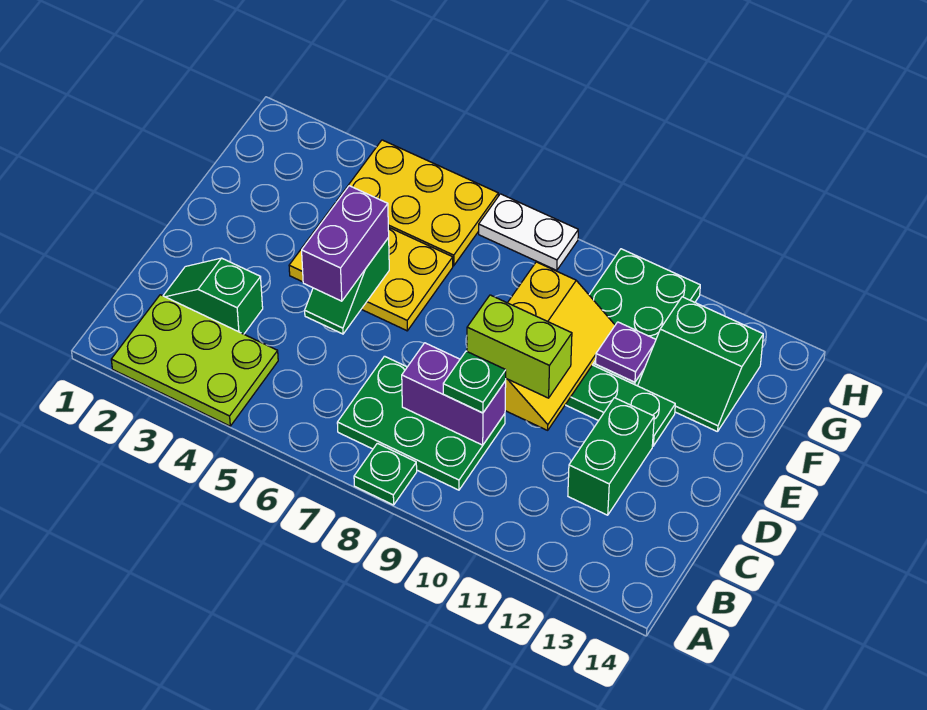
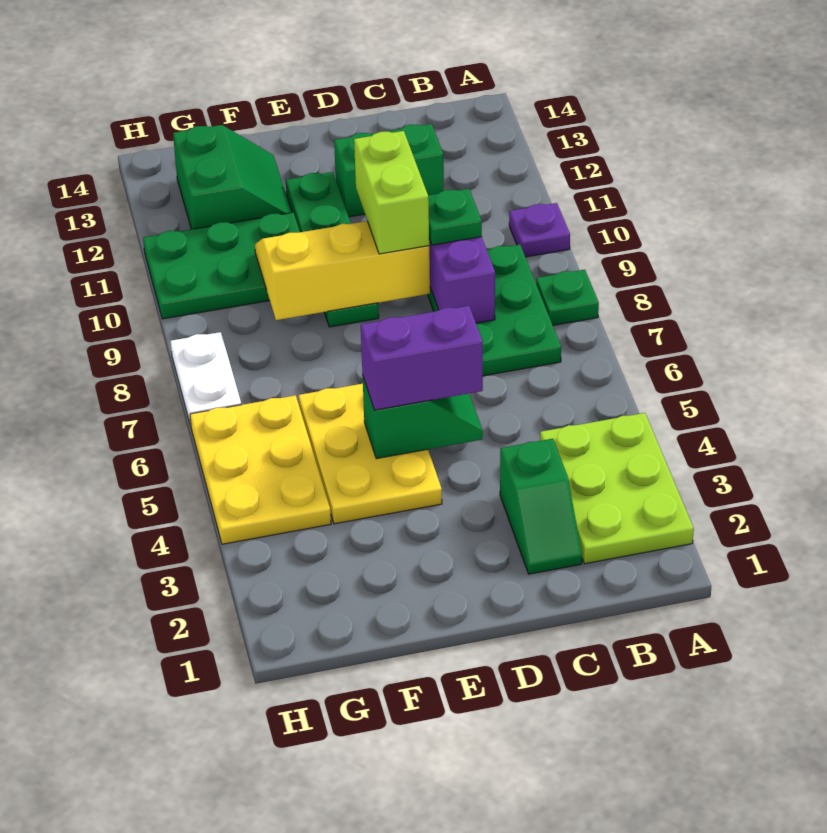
purple 1x1 plate [596,322,656,382] -> purple 1x1 plate moved to [509,203,570,257]

